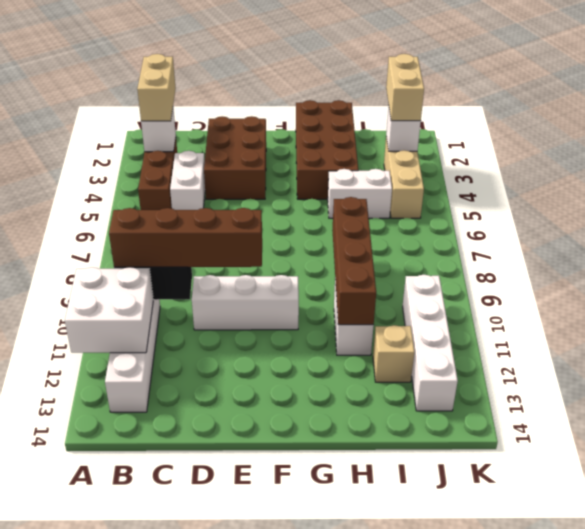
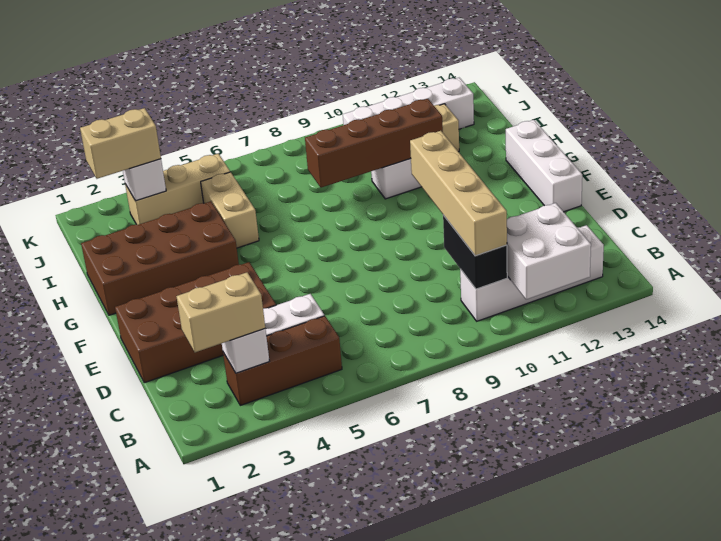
brown 1x4 brick [109,208,262,267] -> tan 1x4 brick [410,131,507,256]
brown 2x3 brick [204,116,266,199] -> brown 2x4 brick [115,262,276,383]
white 1x3 brick [192,275,299,330] -> white 1x3 brick moved to [506,120,582,212]
white 1x2 brick [328,169,392,218] -> tan 1x2 brick [201,172,259,248]

